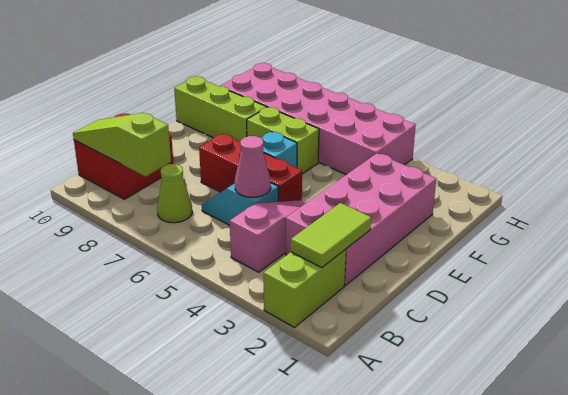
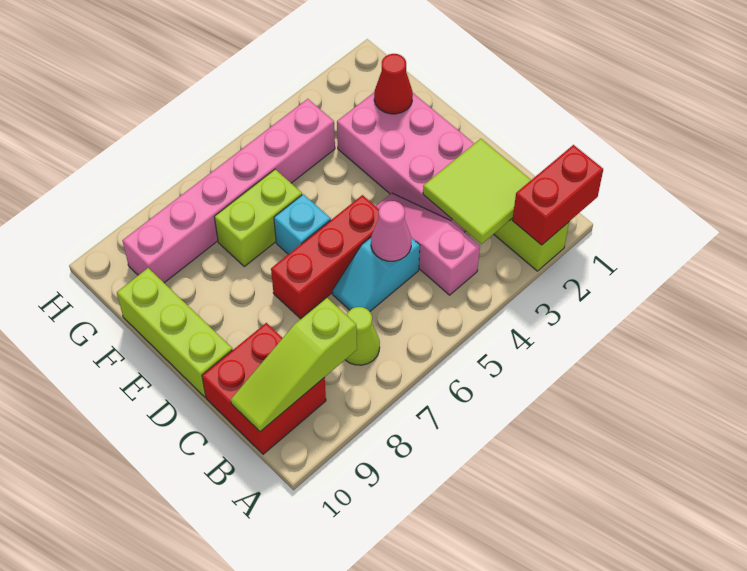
none -> red 1x2 brick [512,145,603,245]
lime 1x2 tile [291,203,371,267] -> lime 2x2 tile [423,139,531,244]
none -> red 1x1 cone [374,54,413,114]
lime 1x3 brick [174,76,266,142] -> lime 1x3 brick turned to [117,268,232,397]
pink 2x6 brick [221,63,416,175] -> pink 1x6 brick [122,99,335,283]

